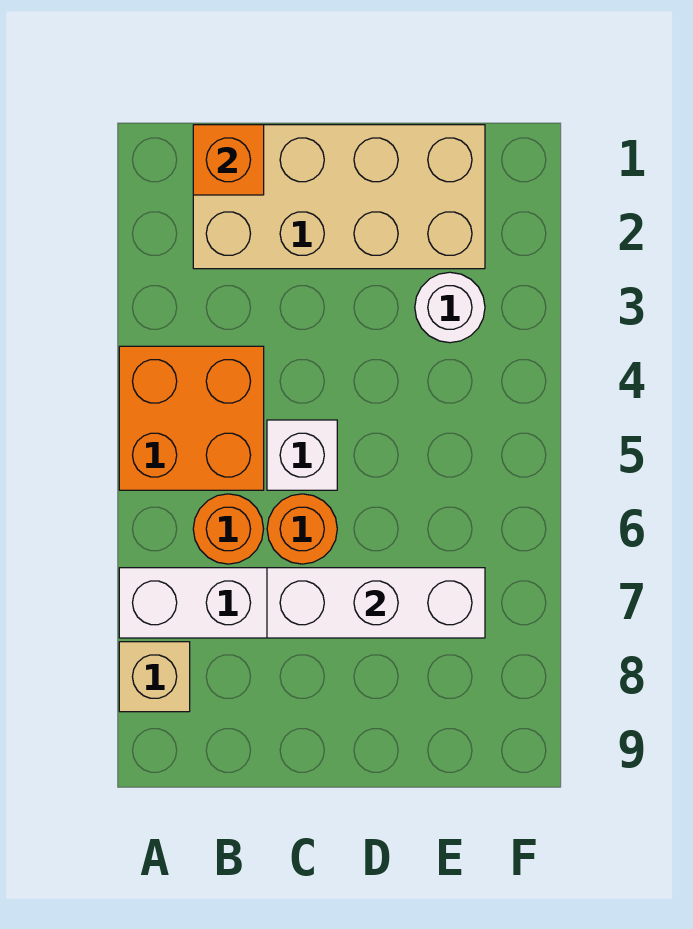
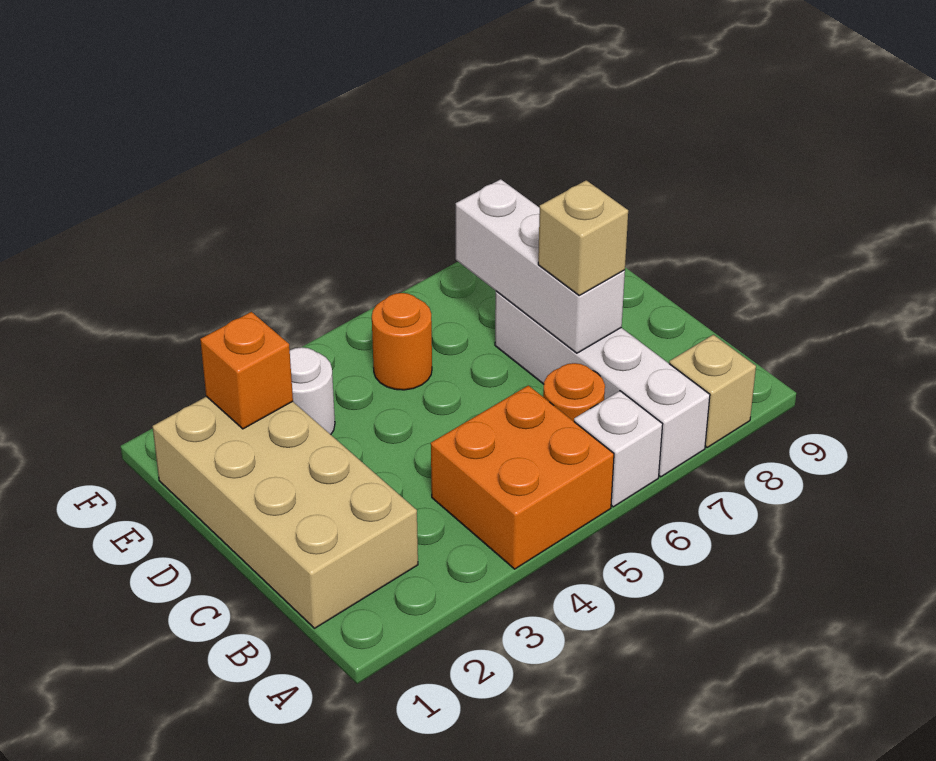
orange 1x1 brick [193,125,264,195] -> orange 1x1 brick moved to [200,312,293,429]
white 1x1 brick [267,420,337,490] -> white 1x1 brick moved to [574,391,663,507]
orange 1x1 round brick [267,494,337,564] -> orange 1x1 round brick moved to [372,293,432,390]
none -> tan 1x1 brick [538,180,628,295]

